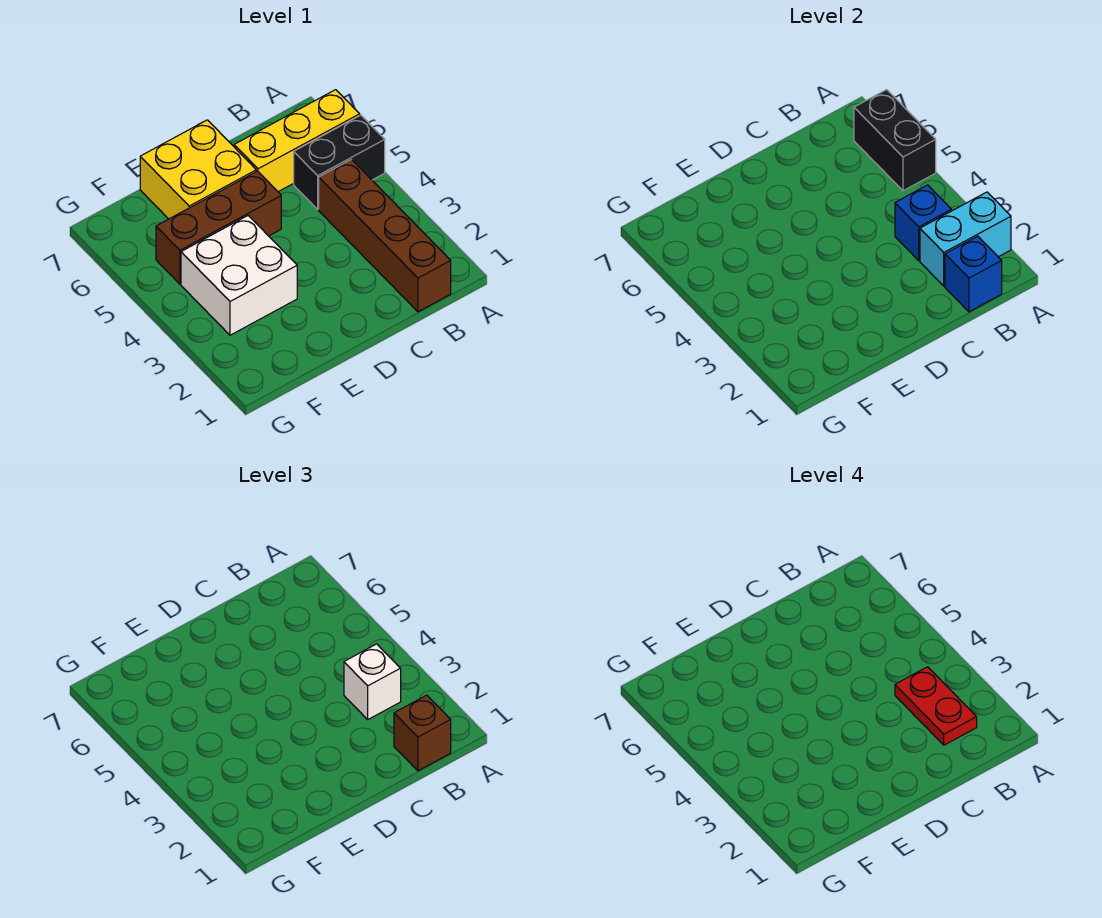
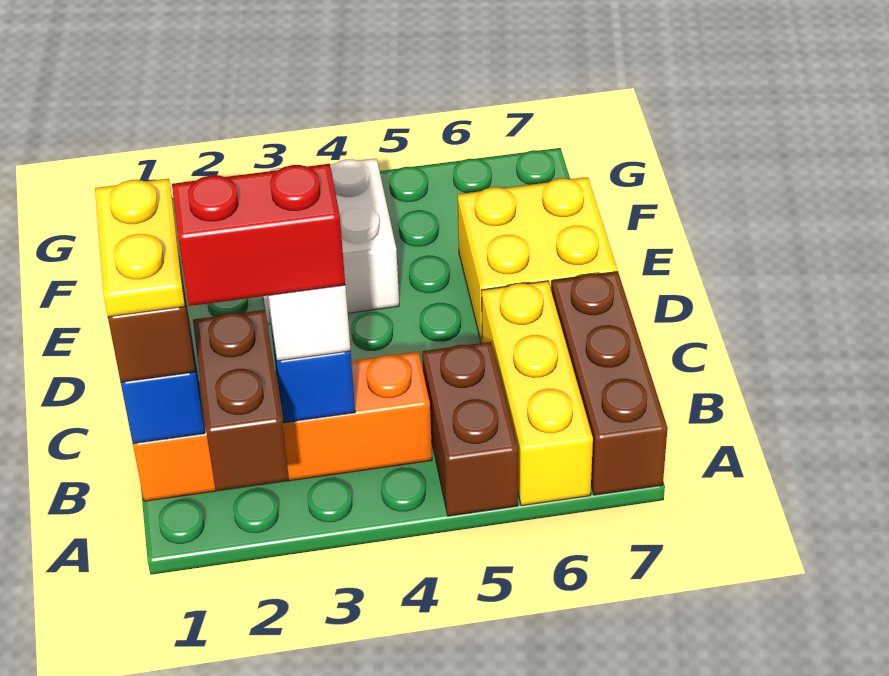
cyan 1x2 brick [920,192,1011,286] -> brown 1x2 brick [193,310,289,491]
black 1x2 brick [294,115,385,209] -> brown 1x2 brick [422,342,518,516]
black 1x2 brick [854,90,936,191] -> none
brown 1x4 brick [319,159,451,312] -> orange 1x4 brick [133,352,432,501]
none -> yellow 1x2 plate [95,178,185,317]
red 1x2 plate [895,667,977,745] -> red 1x2 brick [172,164,345,306]
brown 1x3 brick [156,171,281,284] -> brown 1x3 brick moved to [552,272,668,495]

